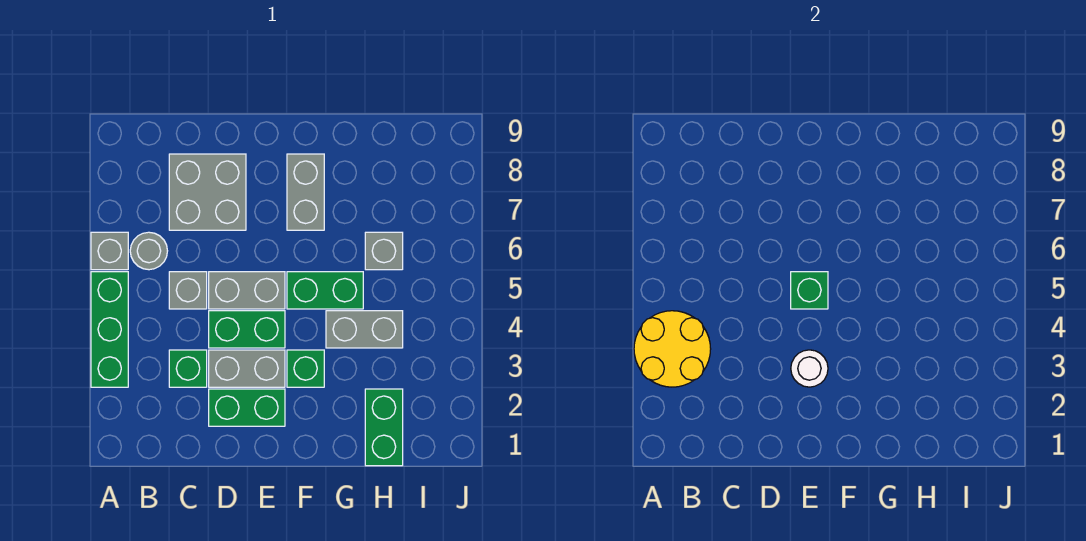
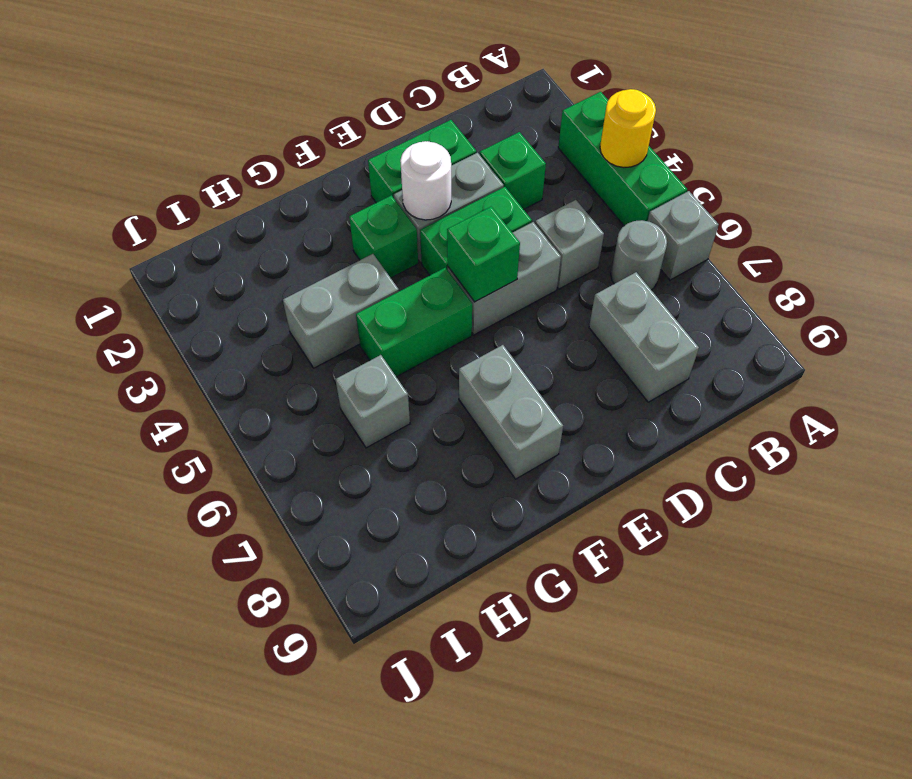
yellow 2x2 round brick [634,311,711,387] -> yellow 1x1 round brick [600,89,656,168]
grey 2x2 brick [169,154,246,230] -> grey 1x2 brick [589,272,699,402]
green 1x2 brick [365,389,403,466] -> none

